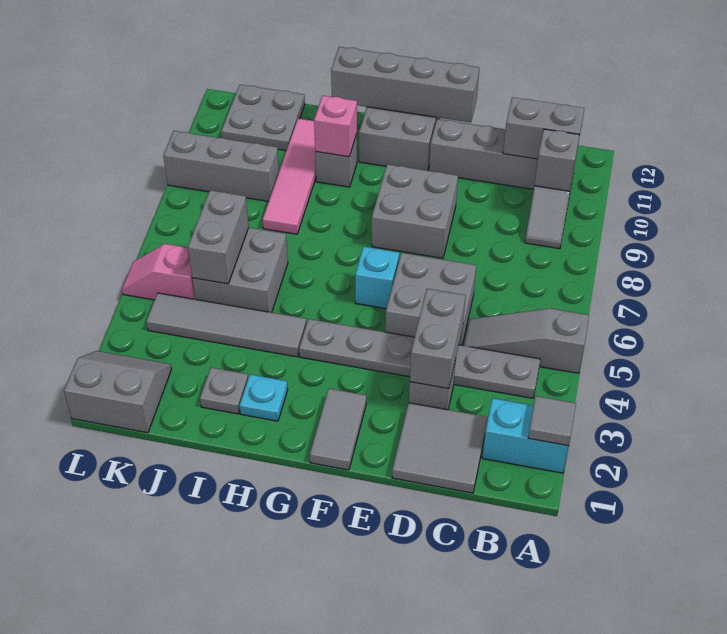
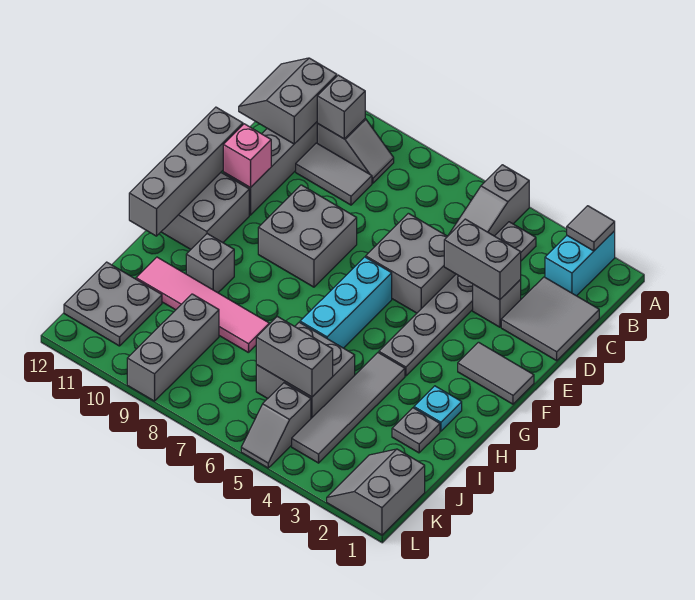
none -> grey 1x2 tile [296,143,372,205]
cyan 1x1 brick [355,247,399,309] -> cyan 1x3 brick [300,257,392,348]
pink 1x1 brick [314,96,357,157] -> pink 1x1 brick moved to [223,124,271,188]
pink 1x2 slope [122,244,195,300] -> grey 1x2 slope [241,383,311,468]

